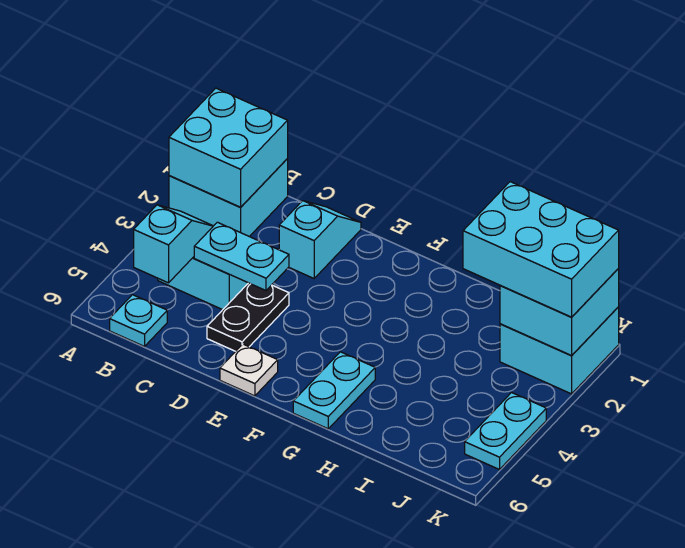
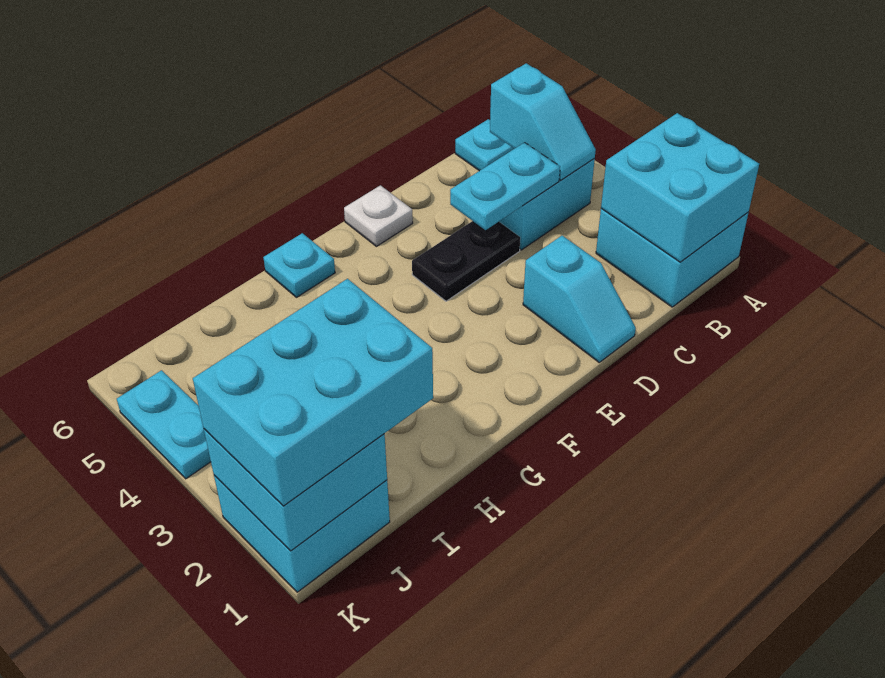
black 1x2 plate [207,283,289,351] -> black 1x2 plate turned to [412,221,520,301]
cyan 1x2 plate [293,352,375,429] -> cyan 1x1 plate [263,233,335,297]

